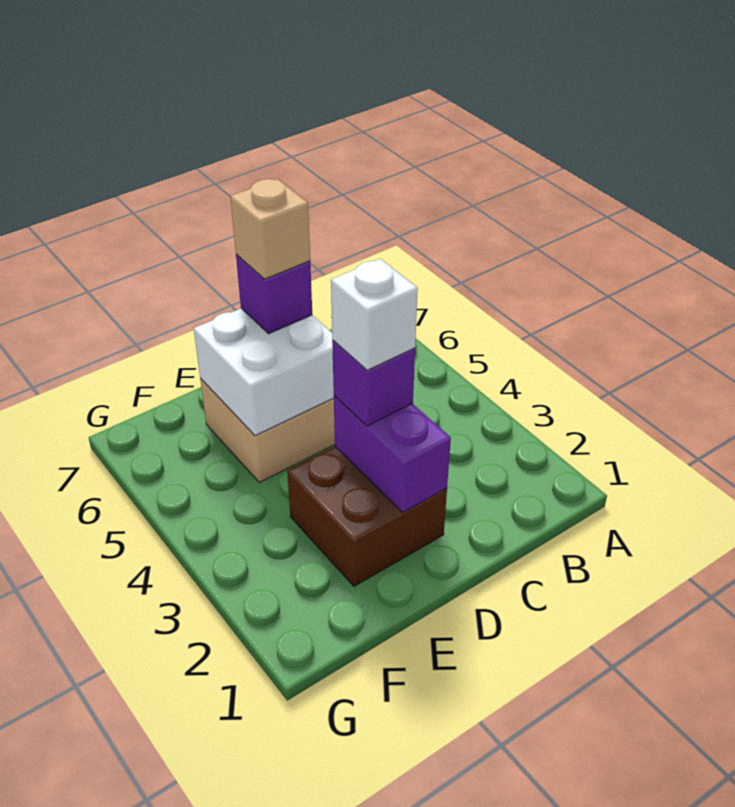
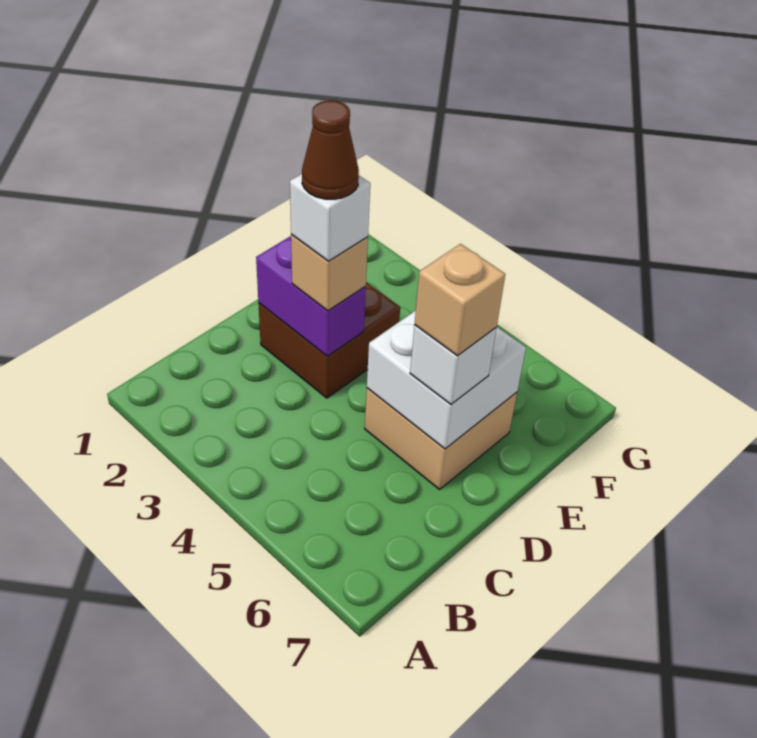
purple 1x1 brick [332,340,415,426] -> tan 1x1 brick [291,235,368,311]
none -> brown 1x1 cone [302,100,359,199]
purple 1x1 brick [236,254,312,334] -> white 1x1 brick [410,325,496,404]

